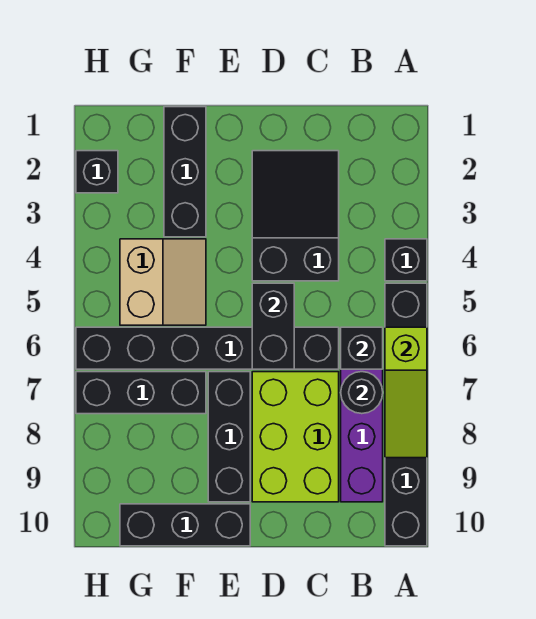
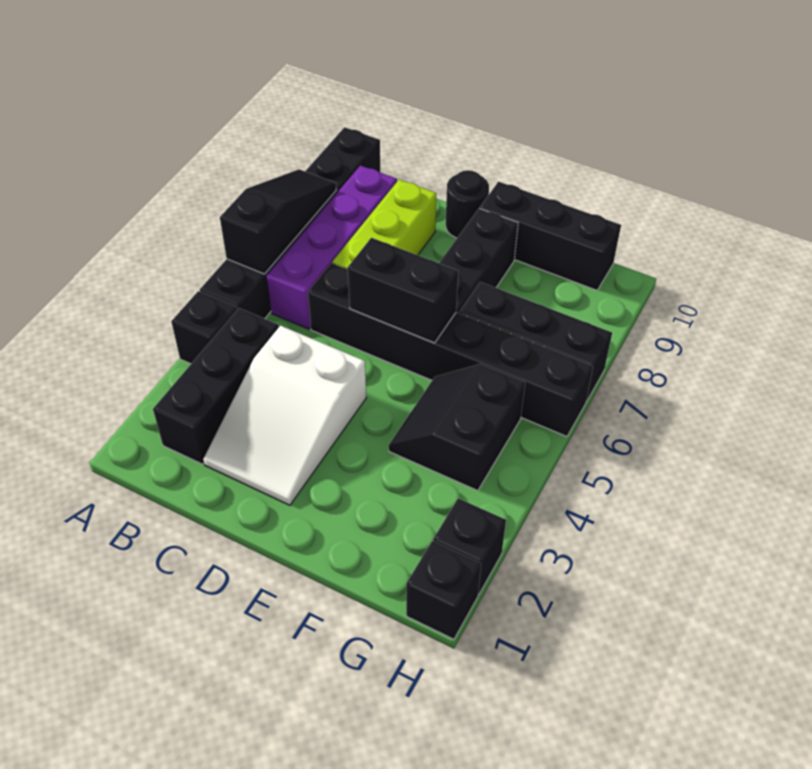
lime 1x3 slope [385,327,427,458] -> black 1x3 slope [220,169,336,274]
black 1x1 brick [341,327,383,369] -> black 1x1 brick moved to [406,541,481,639]
black 1x1 round brick [341,372,383,414] -> black 1x1 round brick moved to [446,170,489,238]
black 2x3 slope [252,151,339,281] -> white 2x3 slope [203,326,366,505]
lime 2x3 brick [252,372,339,502] -> lime 1x3 brick [332,180,437,269]
black 1x2 brick [252,283,294,369] -> black 1x2 brick turned to [347,238,458,343]
black 1x3 brick [164,107,206,237] -> black 1x3 brick moved to [153,308,279,464]
tan 2x2 slope [120,239,206,325] -> black 2x2 slope [389,364,525,491]

